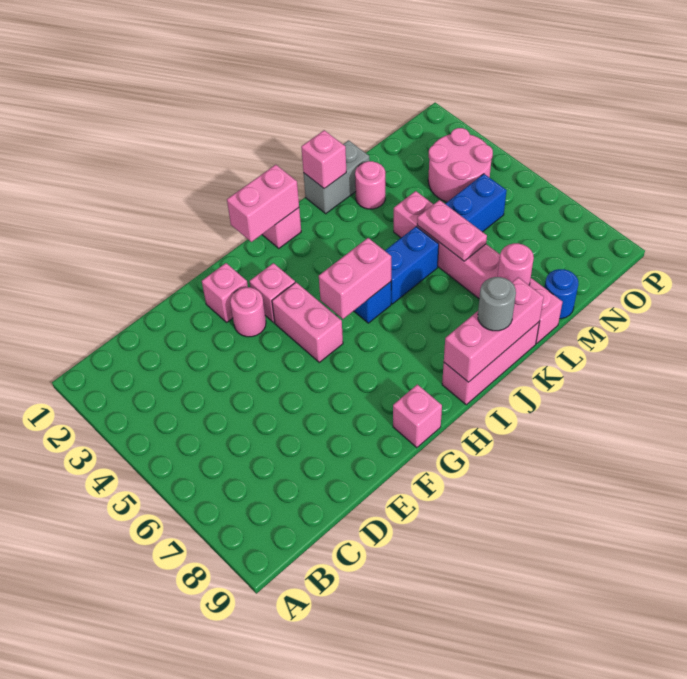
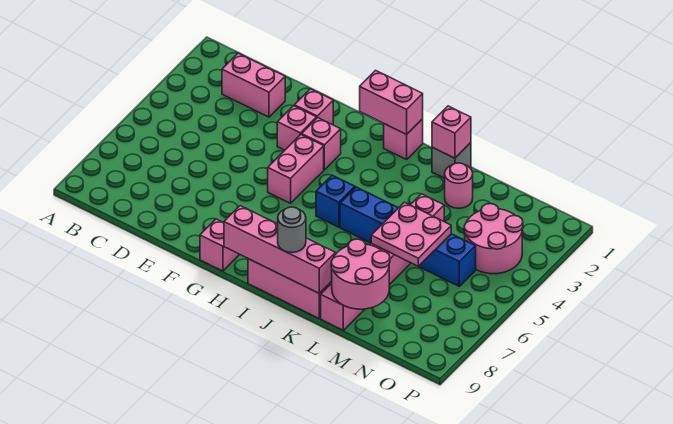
pink 1x1 round brick [230,287,266,337] -> pink 1x1 brick [277,106,316,150]
pink 1x2 brick [319,238,391,319] -> pink 1x2 brick moved to [222,53,285,117]
pink 1x3 brick [444,277,544,382] -> pink 1x4 brick [224,206,335,293]
grey 1x2 brick [304,140,370,214] -> grey 1x1 brick [432,143,471,178]
pink 1x2 plate [417,200,487,261] -> pink 2x2 plate [371,202,451,266]
pink 1x1 round brick [498,243,534,285] -> pink 2x2 round brick [331,239,390,309]
blue 1x1 round brick [544,269,578,319] -> none

